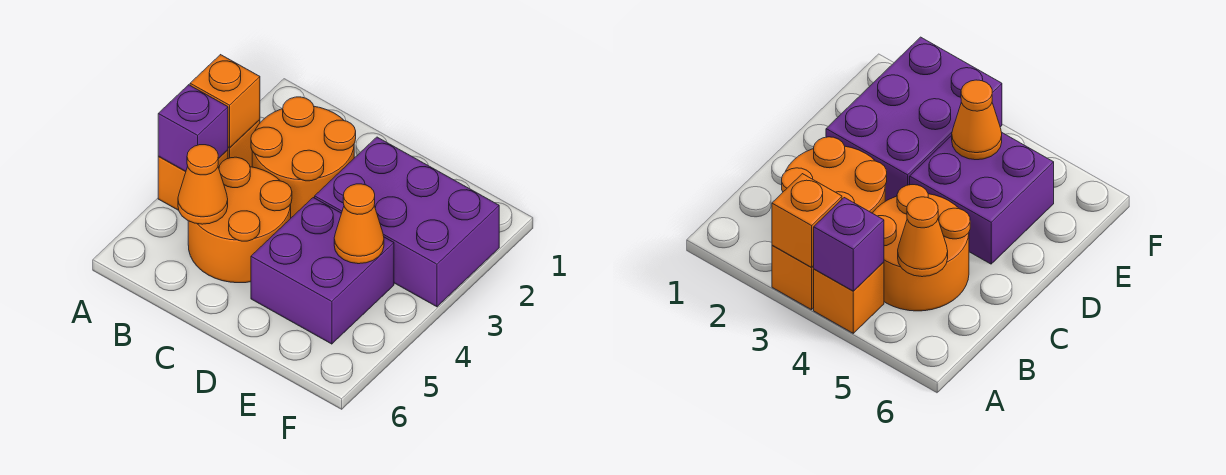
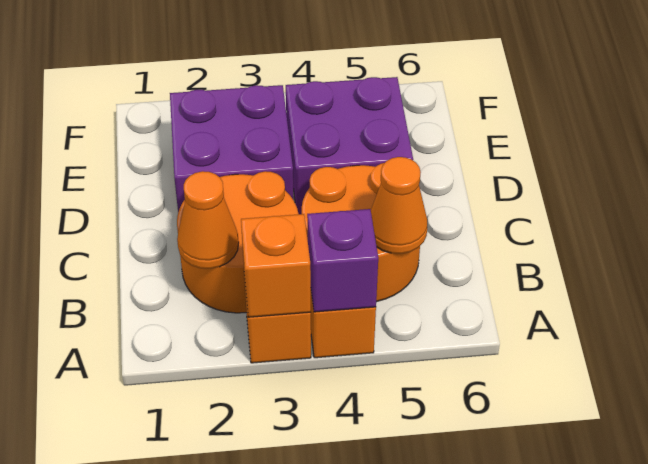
purple 2x3 brick [315,137,499,307] -> purple 2x2 brick [170,85,294,212]
orange 1x1 cone [334,184,384,264] -> orange 1x1 cone moved to [177,171,239,269]

